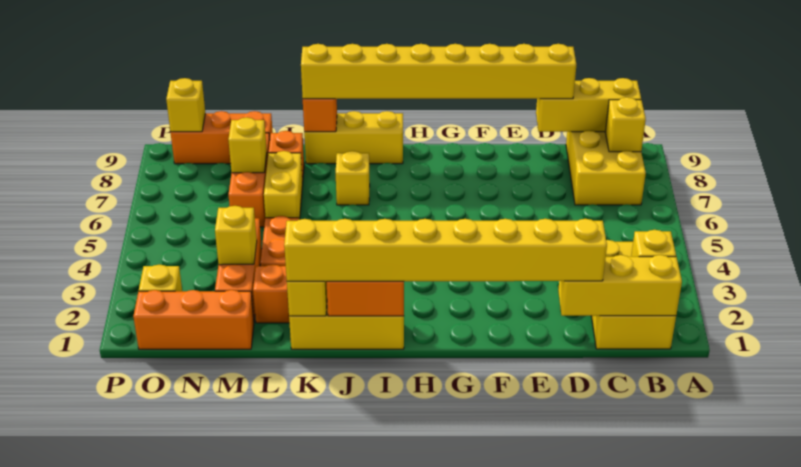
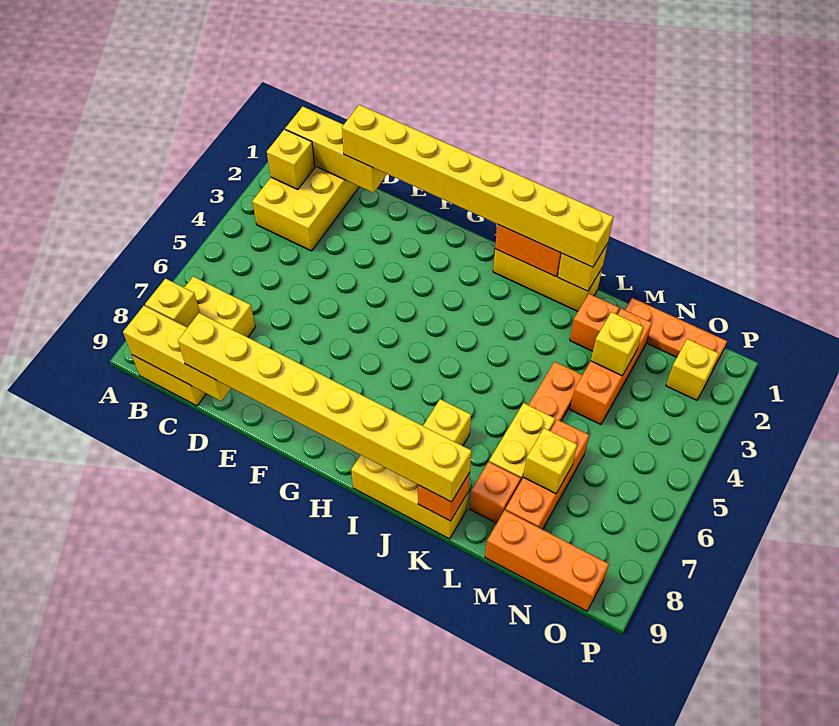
orange 1x3 brick [133,290,254,349] -> orange 1x3 plate [625,298,727,369]
yellow 1x1 brick [166,78,205,132] -> none

